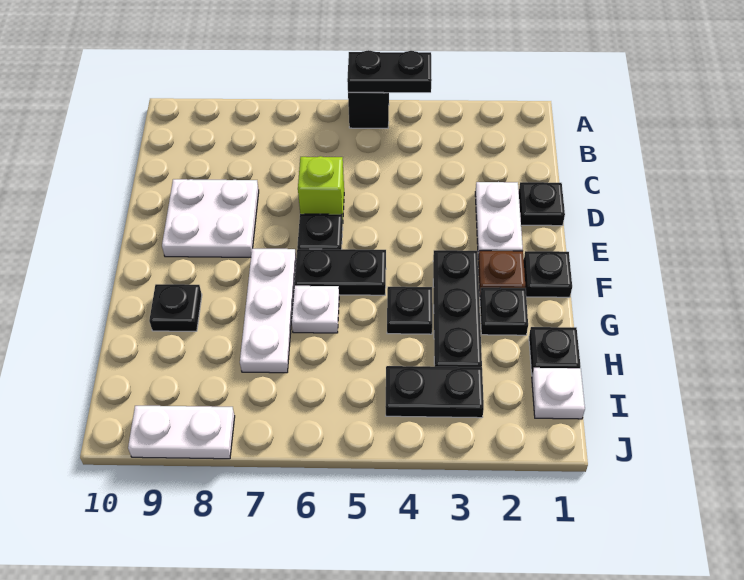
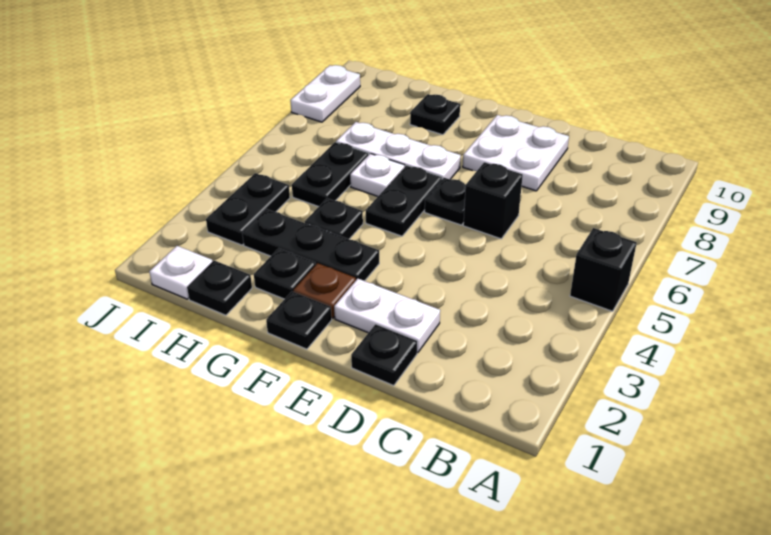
black 1x2 plate [347,50,432,93] -> black 1x2 plate moved to [292,142,369,207]
lime 1x1 brick [298,156,344,220] -> black 1x1 brick [463,162,523,239]

